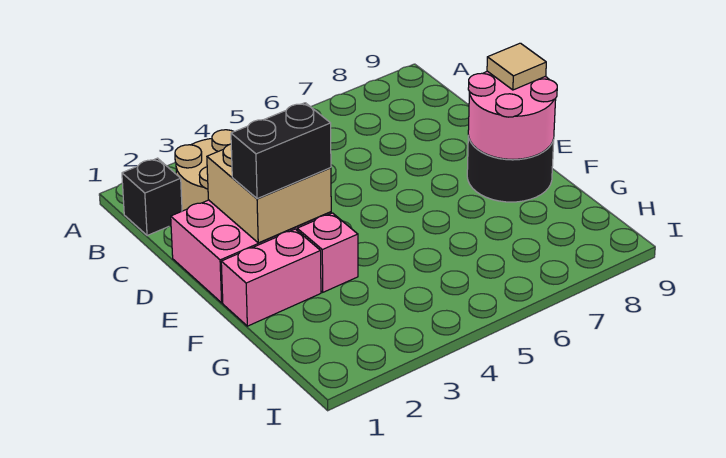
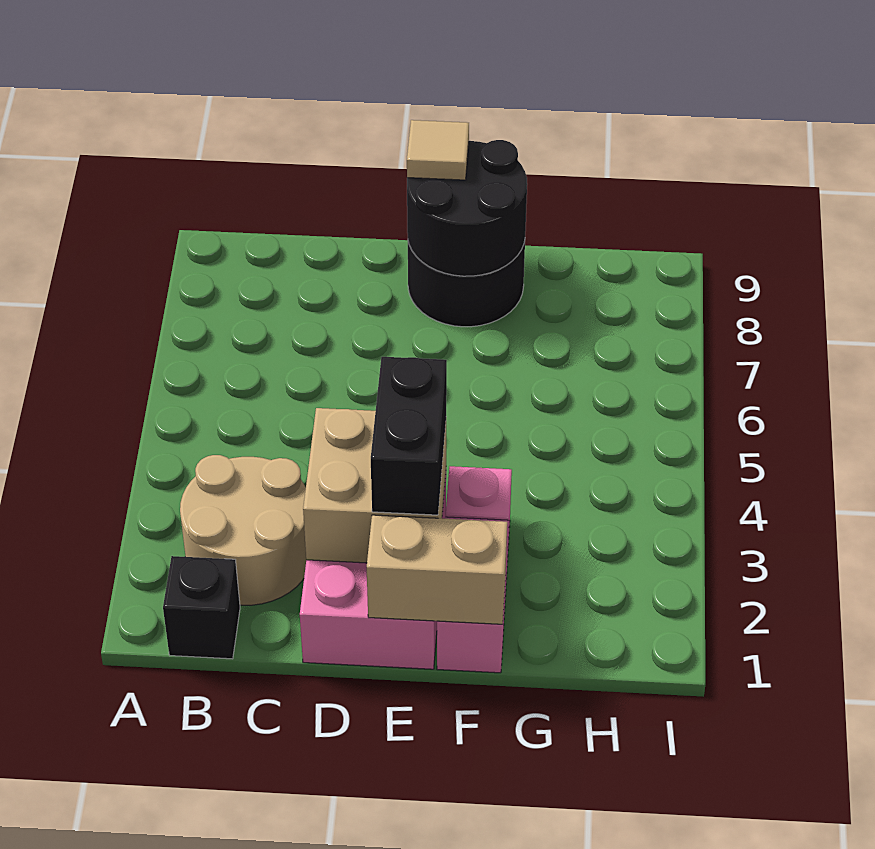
none -> tan 1x2 brick [367,515,507,624]
pink 2x2 round brick [468,71,557,159] -> black 2x2 round brick [407,140,527,276]

